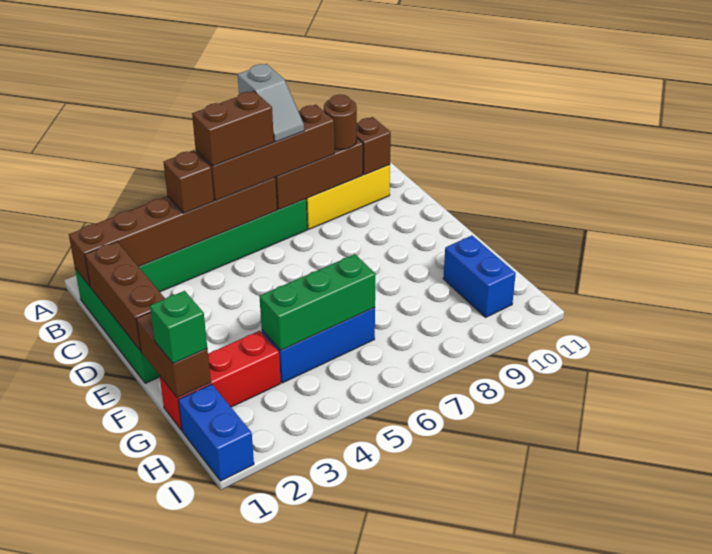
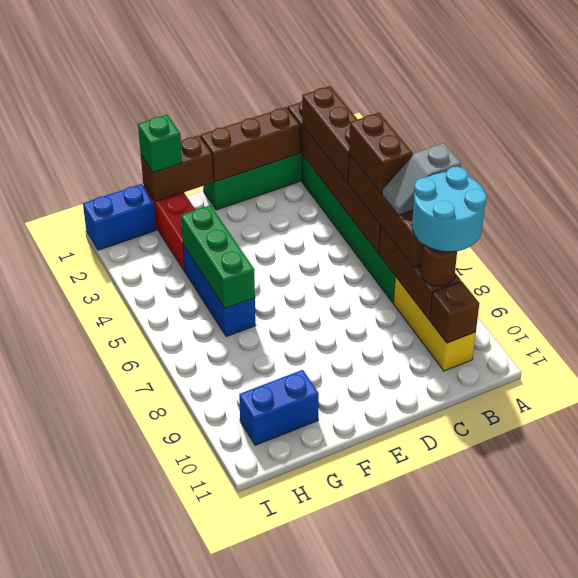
none -> cyan 2x2 round brick [412,167,487,252]
brown 1x1 brick [164,150,214,213] -> brown 1x3 brick [302,86,357,182]

